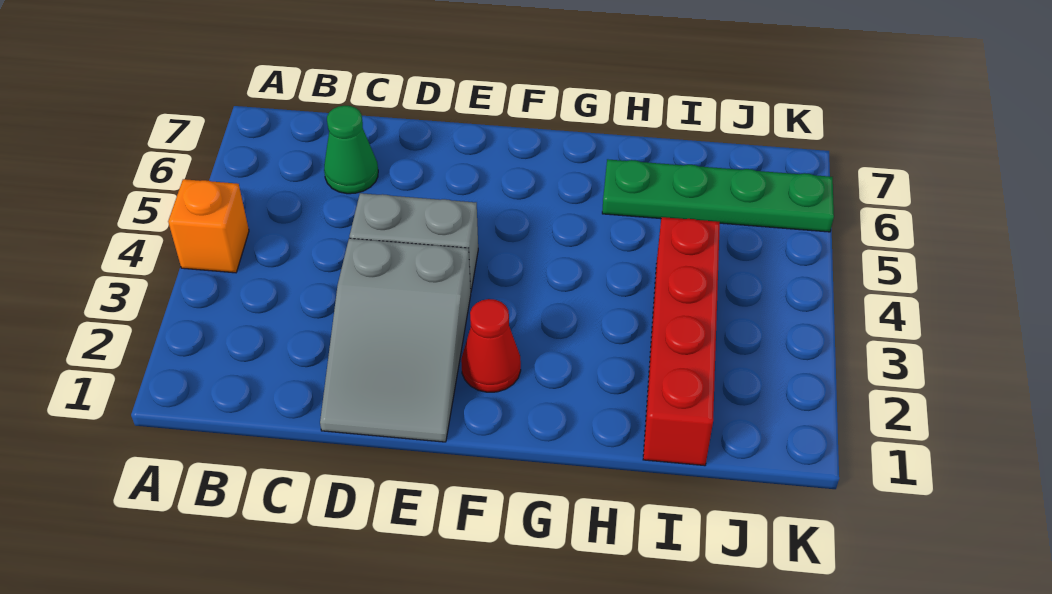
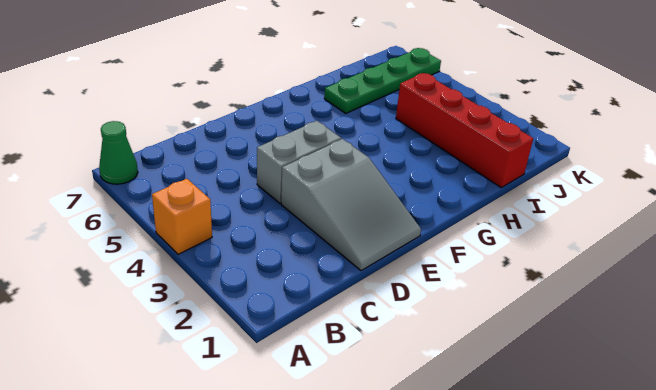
green 1x1 cone [324,105,378,194] -> green 1x1 cone moved to [99,121,138,184]
red 1x1 cone [461,299,521,392] -> none

